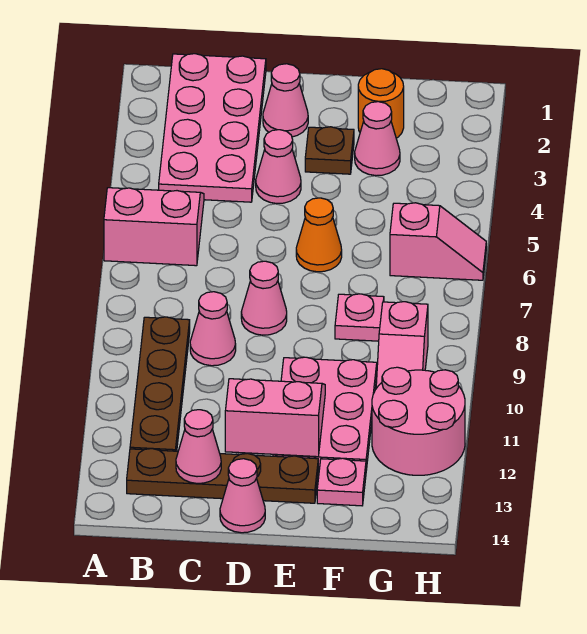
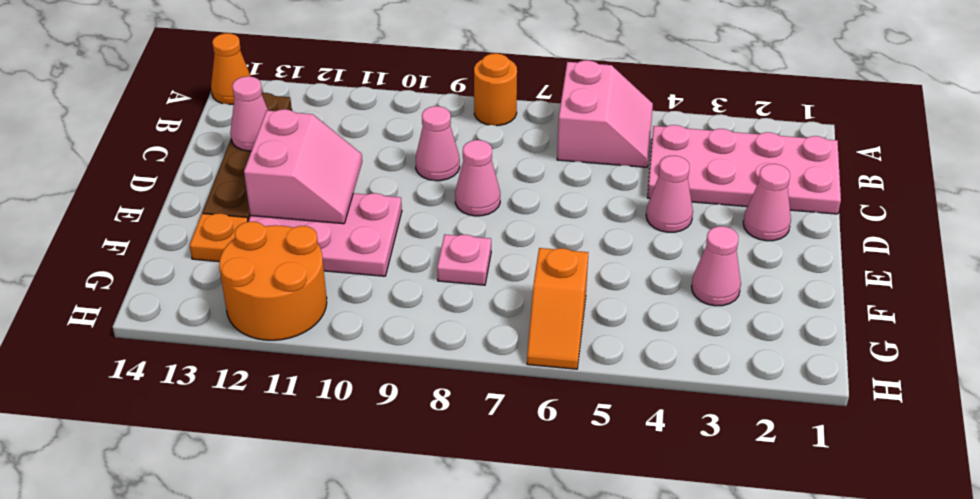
brown 1x4 plate [130,317,190,451] -> none
pink 1x1 cone [220,459,265,533] -> none
brown 1x1 plate [305,127,354,174] -> none
orange 1x1 cone [296,198,342,272] -> orange 1x1 cone moved to [211,33,250,104]
orange 1x1 round brick [358,69,404,138] -> orange 1x1 round brick moved to [474,53,517,126]
pink 1x1 plate [317,458,366,506] -> orange 1x1 plate [190,213,248,262]
pink 1x2 slope [390,203,486,280] -> orange 1x2 slope [527,248,588,369]
pink 1x2 slope [376,302,428,388] -> none
pink 2x2 round brick [372,367,465,475] -> orange 2x2 round brick [219,222,327,340]

